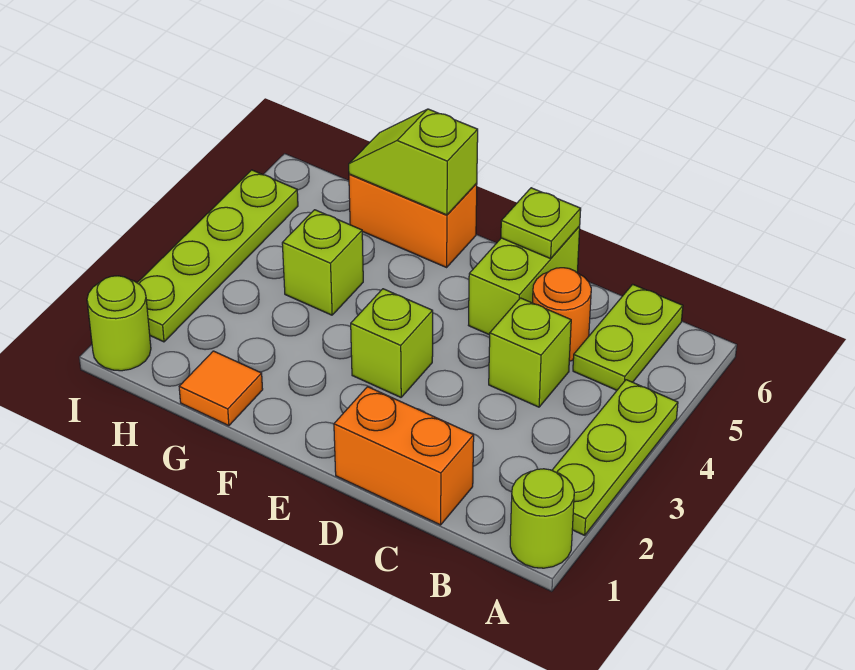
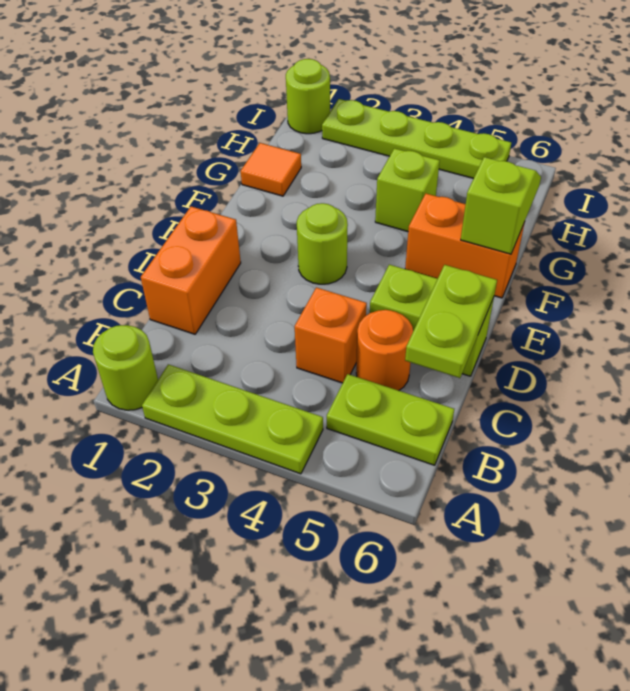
lime 1x1 brick [489,298,571,407] -> orange 1x1 brick [295,287,367,383]
lime 1x1 plate [501,188,581,259] -> lime 1x2 plate [405,265,497,378]
lime 1x1 brick [351,289,433,397] -> lime 1x1 round brick [297,203,348,284]
orange 1x2 brick [349,174,477,267] -> orange 1x2 brick turned to [405,194,525,298]

